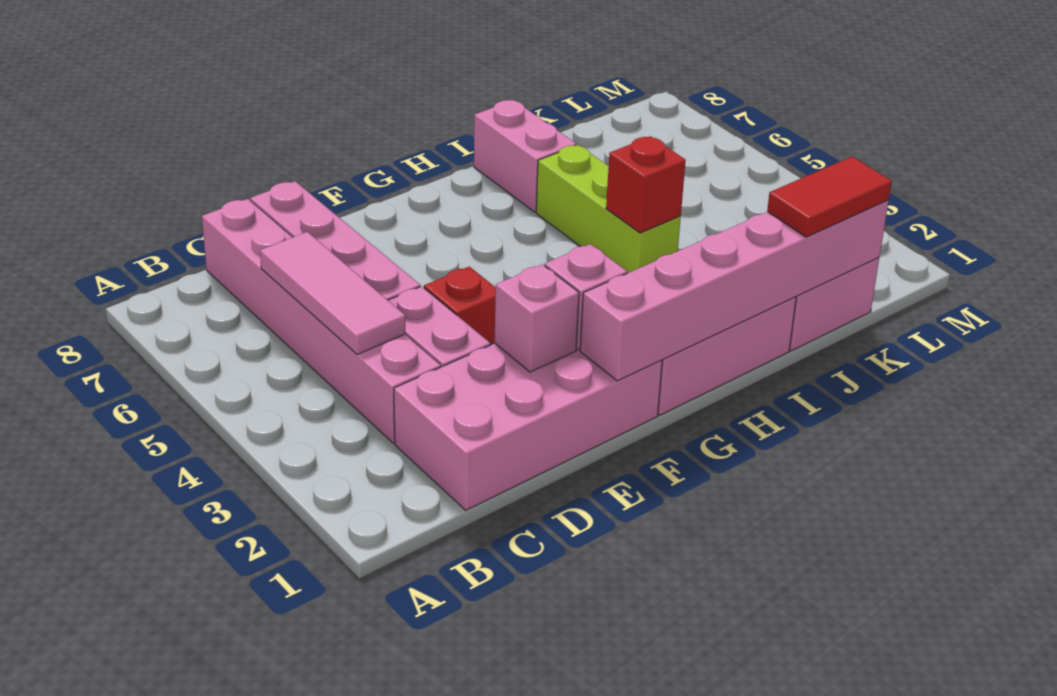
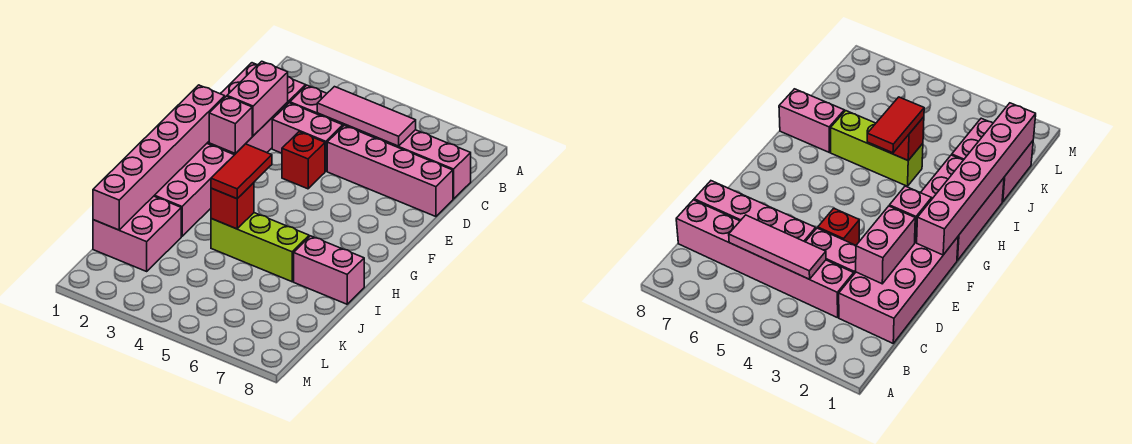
pink 1x1 brick [495,264,579,372] -> pink 1x2 brick [227,61,288,136]
red 1x2 tile [767,156,892,237] -> red 1x2 tile moved to [211,144,272,199]

